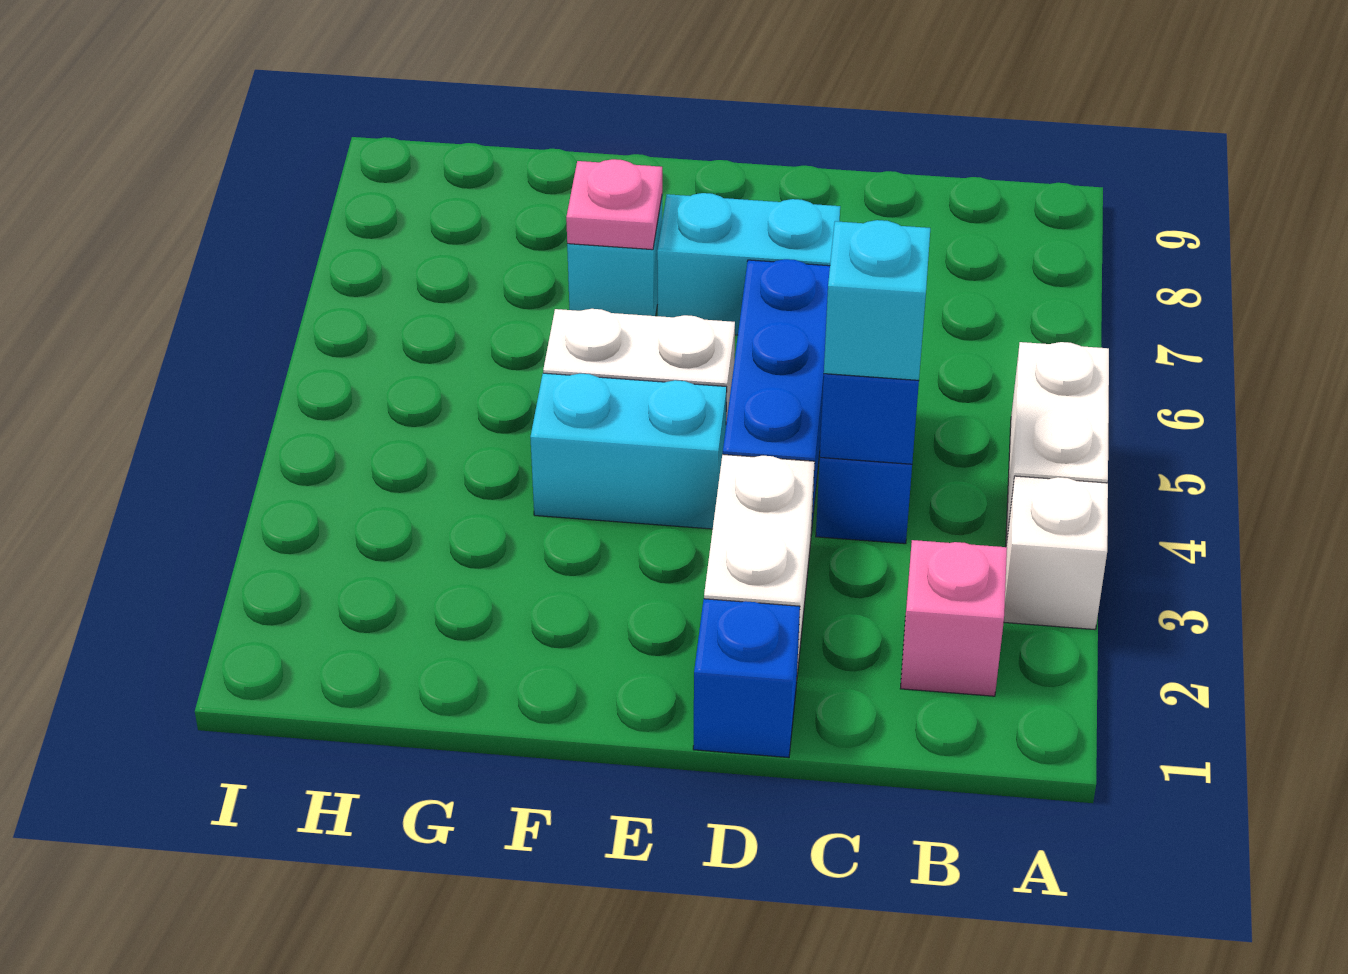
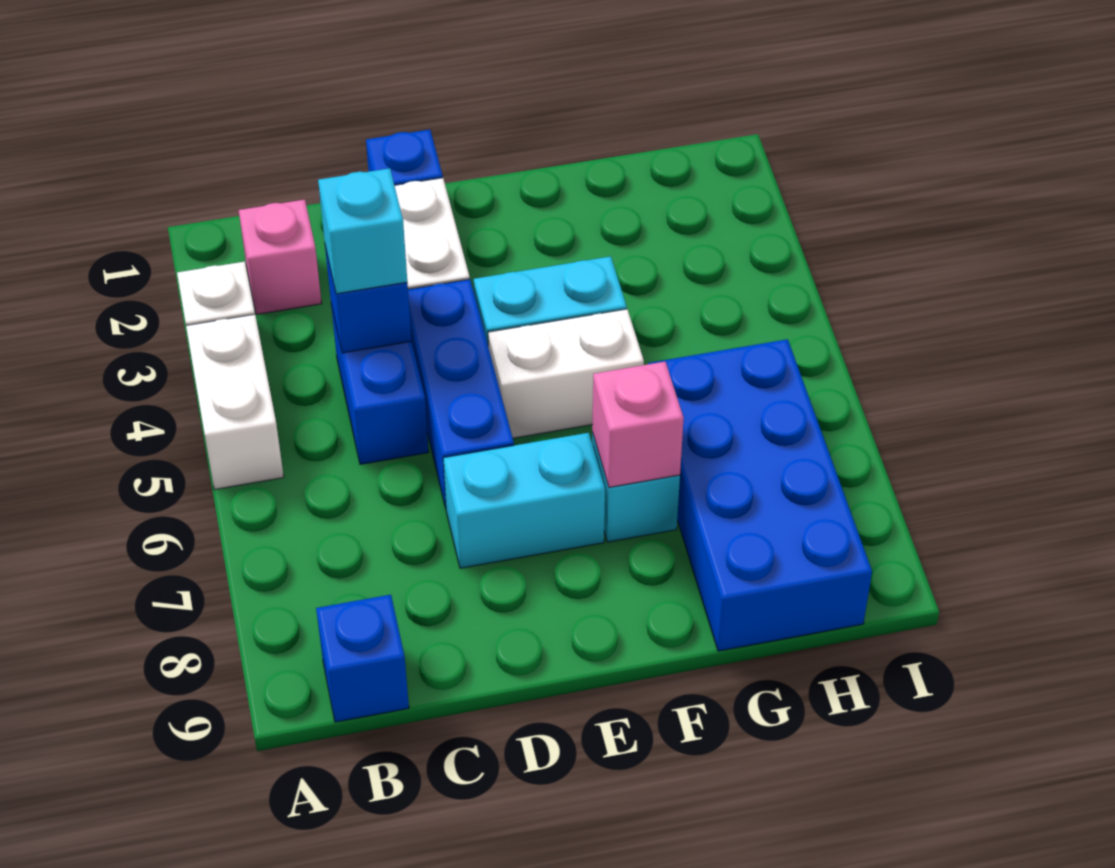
none -> blue 1x1 brick [316,595,409,722]
pink 1x1 plate [566,159,662,250] -> pink 1x1 brick [592,362,684,487]
none -> blue 2x4 brick [648,339,872,651]

